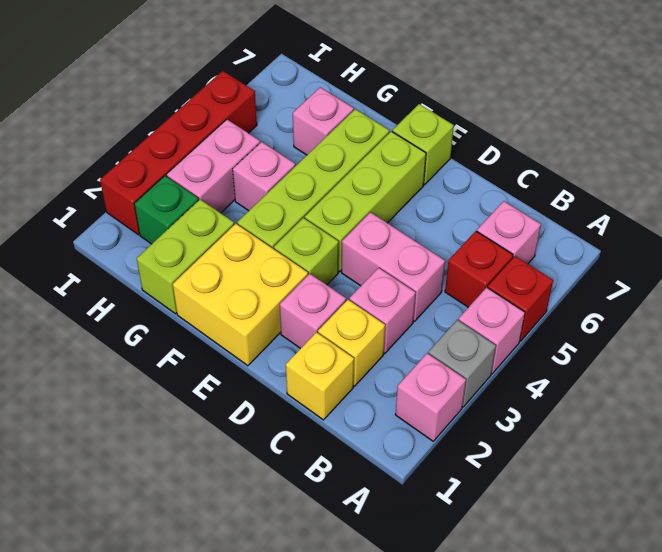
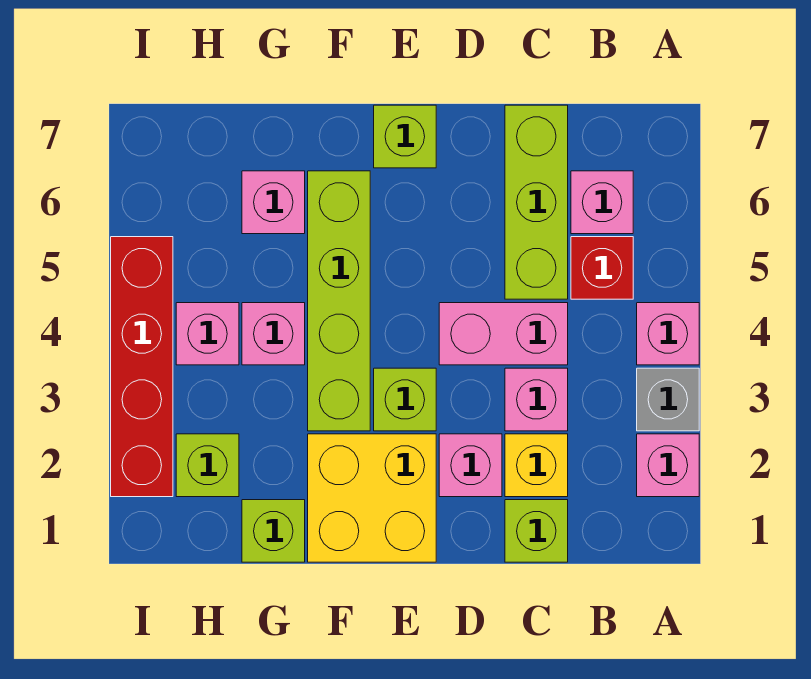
red 1x1 brick [488,256,553,341] -> none
yellow 1x1 brick [286,332,354,420] -> lime 1x1 brick [505,500,568,562]
lime 1x3 brick [305,131,426,272] -> lime 1x3 brick moved to [505,105,568,299]
lime 1x2 brick [137,200,234,314] -> lime 1x1 brick [242,500,305,562]
green 1x1 brick [134,176,198,244] -> lime 1x1 brick [176,434,239,497]
pink 1x2 brick [167,119,260,213] -> pink 1x1 brick [176,303,239,365]

